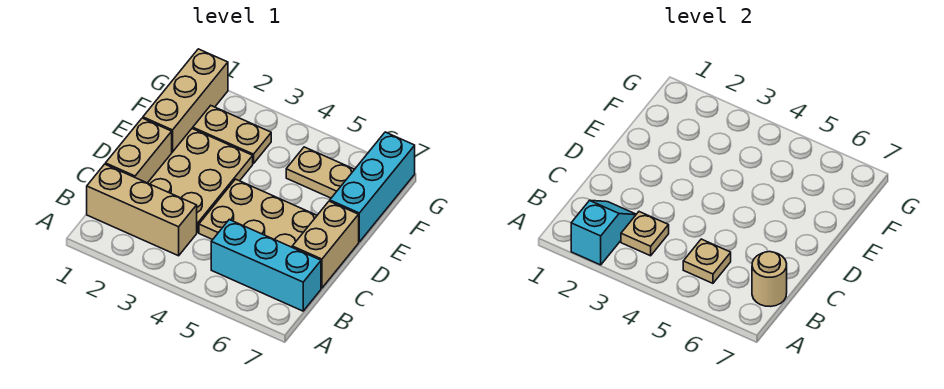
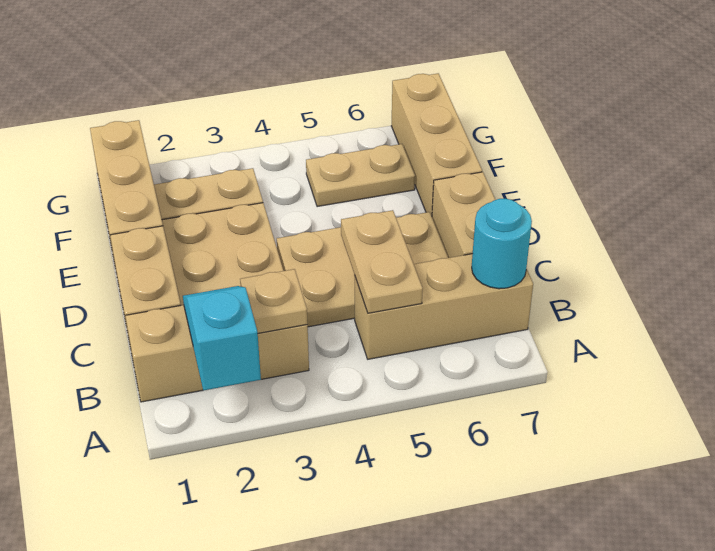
cyan 1x3 brick [211,220,321,311] -> tan 1x3 brick [354,254,533,359]
tan 1x1 plate [683,239,731,283] -> tan 1x2 plate [341,210,423,313]
tan 1x1 round brick [752,252,787,307] -> cyan 1x1 round brick [472,199,532,289]
cyan 1x3 brick [330,132,415,242] -> tan 1x3 brick [391,73,482,216]

